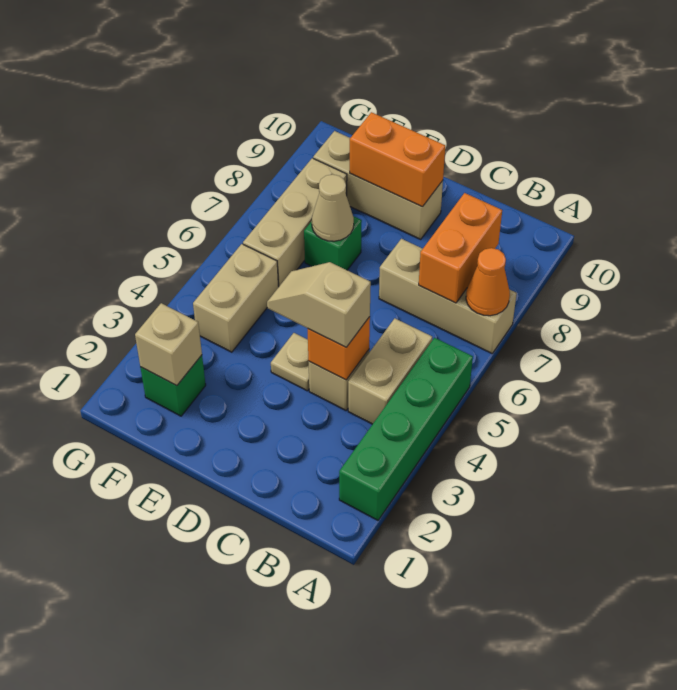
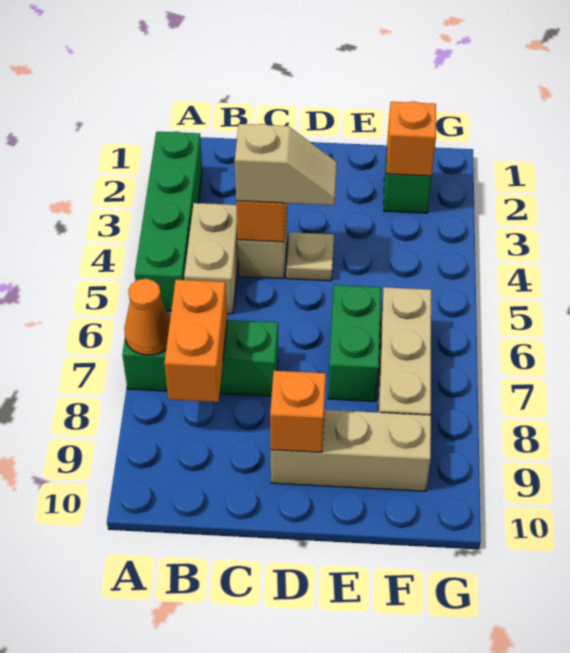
tan 1x3 brick [379,239,517,353] -> green 1x3 brick [122,320,278,396]
orange 1x2 brick [350,112,445,207] -> orange 1x1 brick [270,371,326,452]
green 1x1 brick [304,216,362,270] -> green 1x2 brick [328,285,381,401]
tan 1x1 cone [312,174,354,241] -> none
tan 1x1 brick [135,303,202,386] -> orange 1x1 brick [387,101,436,176]
tan 1x2 brick [193,244,279,352] -> none

